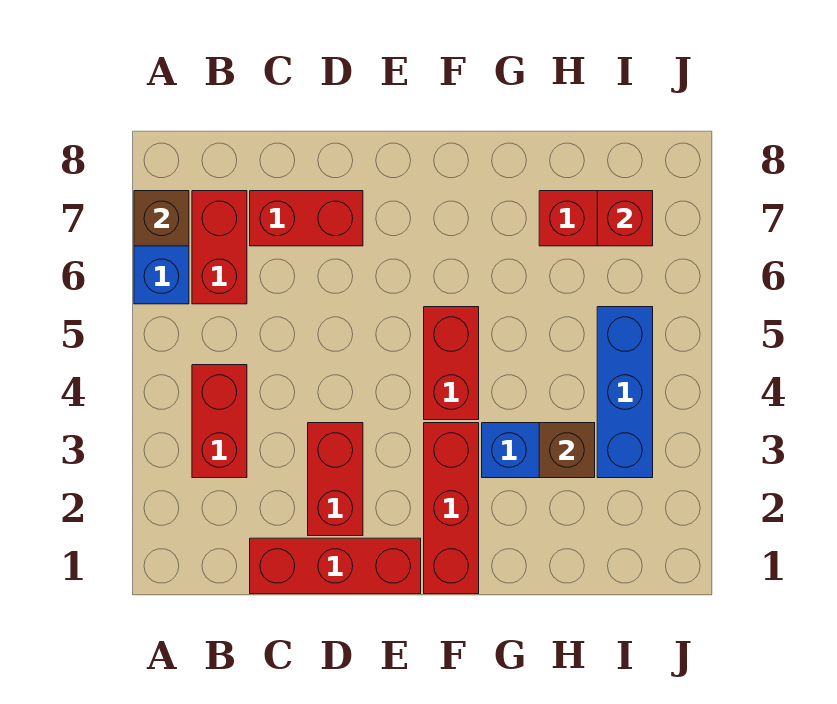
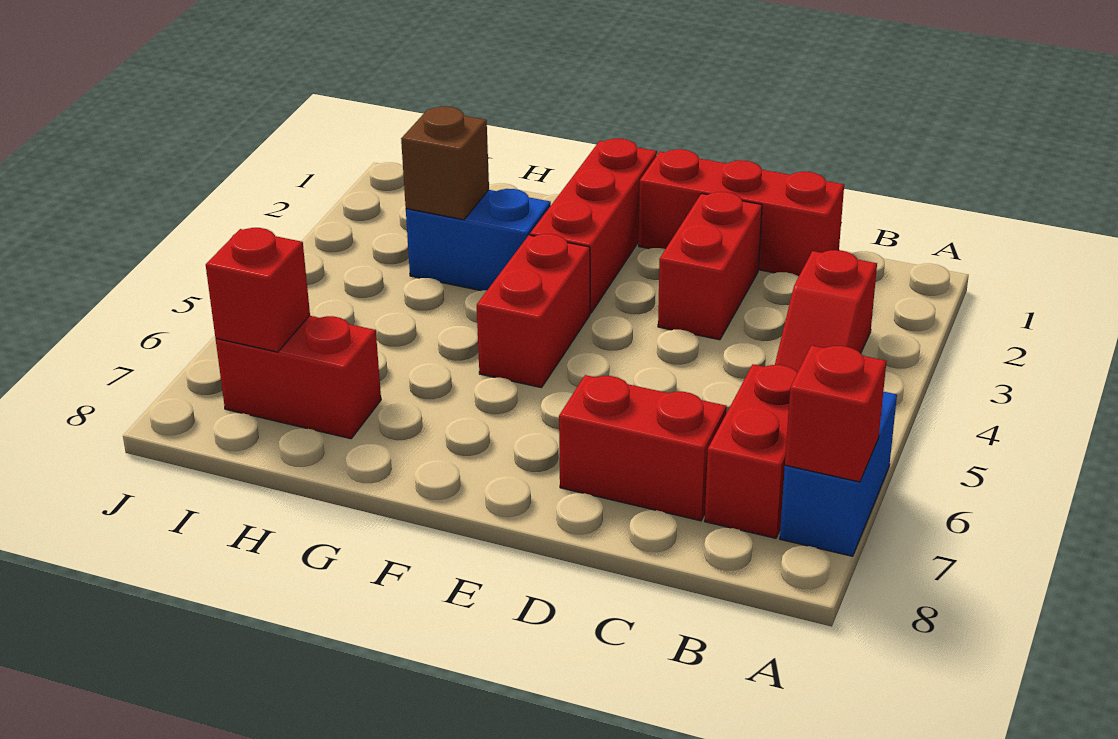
brown 1x1 brick [134,191,189,246] -> red 1x1 brick [785,345,886,482]
red 1x2 brick [192,365,247,478] -> red 1x2 slope [775,250,877,372]
blue 1x3 brick [597,307,653,478] -> none

